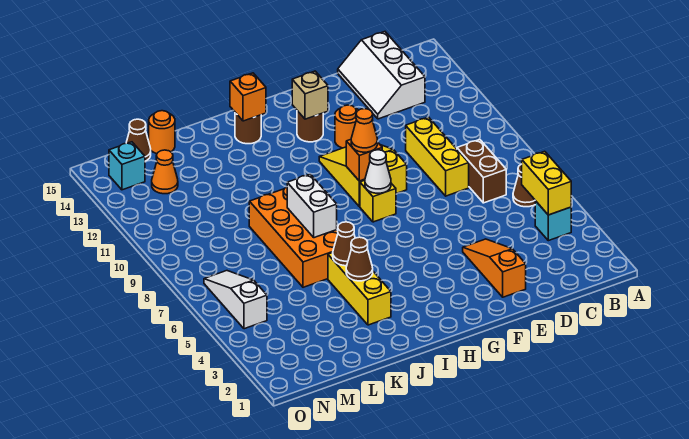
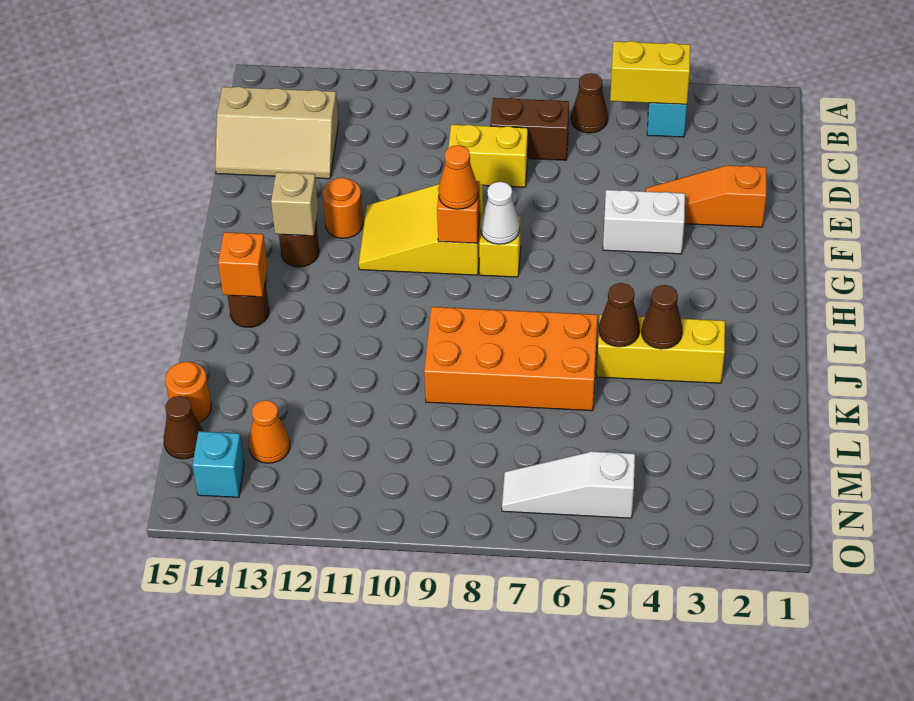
white 2x3 slope [338,32,425,119] -> tan 2x3 slope [215,87,339,179]
yellow 1x3 brick [406,117,469,196] -> yellow 1x2 brick [448,125,528,187]
white 1x2 brick [287,174,337,238] -> white 1x2 brick moved to [603,190,685,254]

